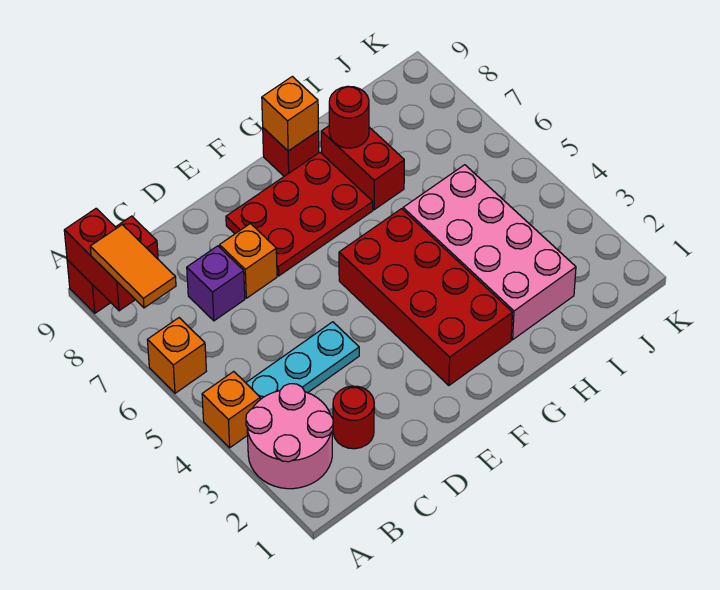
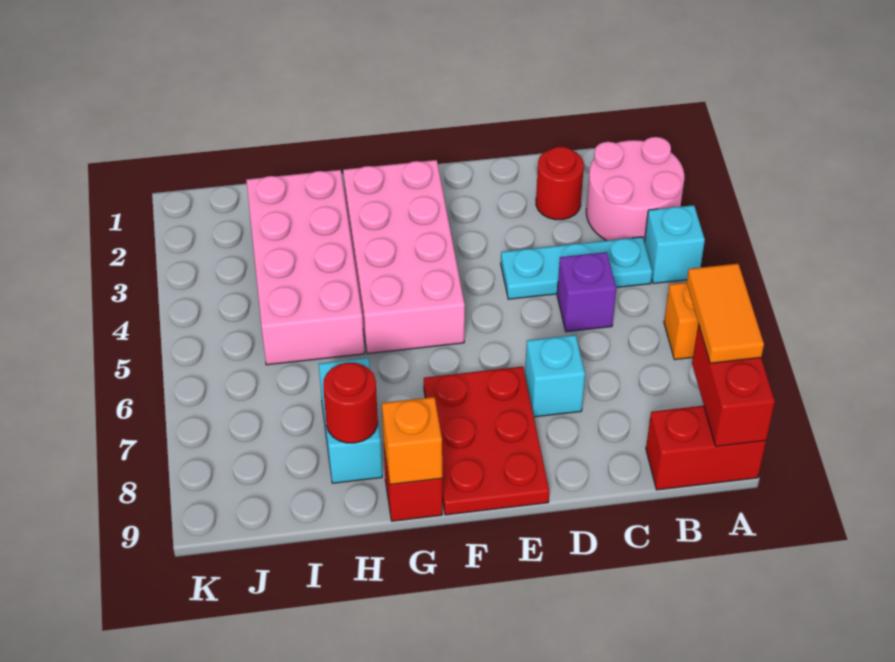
orange 1x1 brick [202,372,260,448] -> cyan 1x1 brick [644,205,705,283]
purple 1x1 brick [187,246,245,321] -> purple 1x1 brick moved to [557,252,616,332]
orange 1x1 brick [220,224,277,298] -> cyan 1x1 brick [525,335,585,417]
red 2x3 plate [226,152,373,276] -> red 2x3 plate turned to [424,367,549,515]
red 2x4 brick [339,209,512,385] -> pink 2x4 brick [343,160,465,354]
red 1x2 brick [321,126,404,210] -> cyan 1x2 brick [319,358,382,483]

